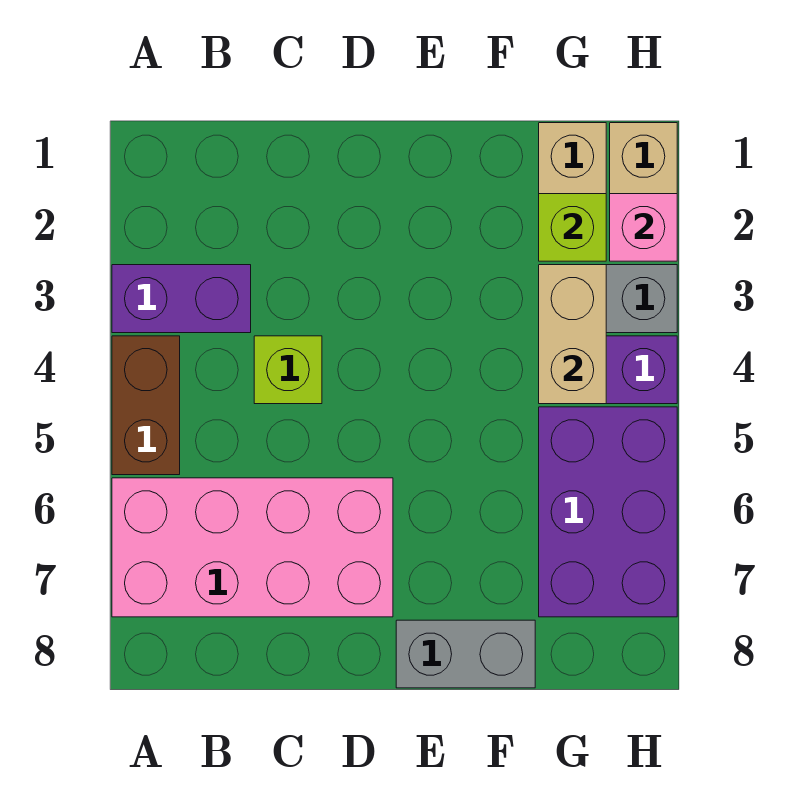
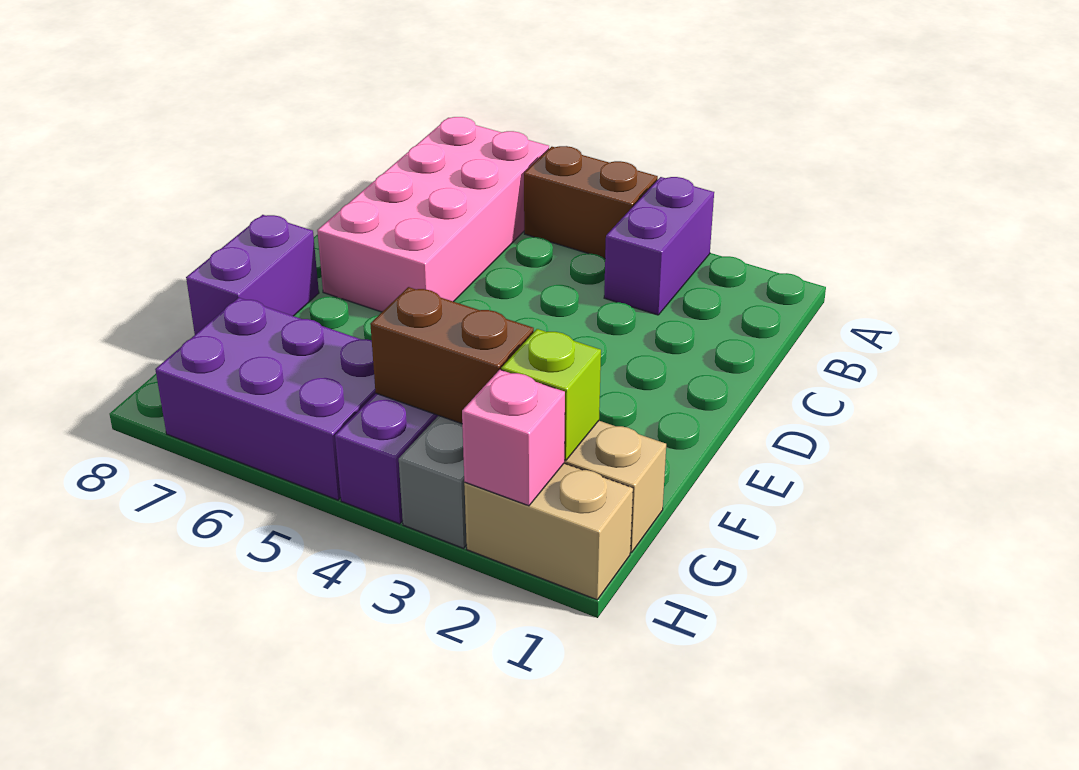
lime 1x1 brick [254,336,322,404] -> none
grey 1x2 brick [396,620,535,688] -> purple 1x2 brick [186,215,319,334]
tan 1x2 brick [539,265,606,404] -> brown 1x2 brick [370,287,534,424]

